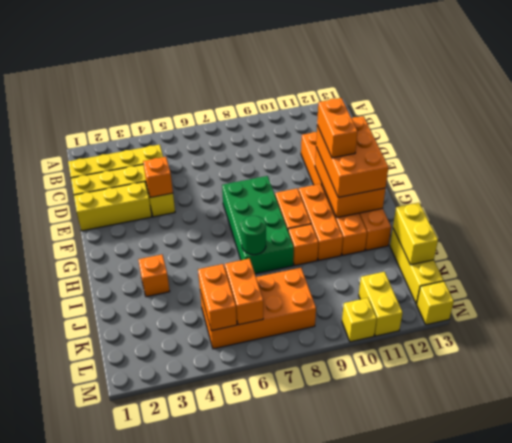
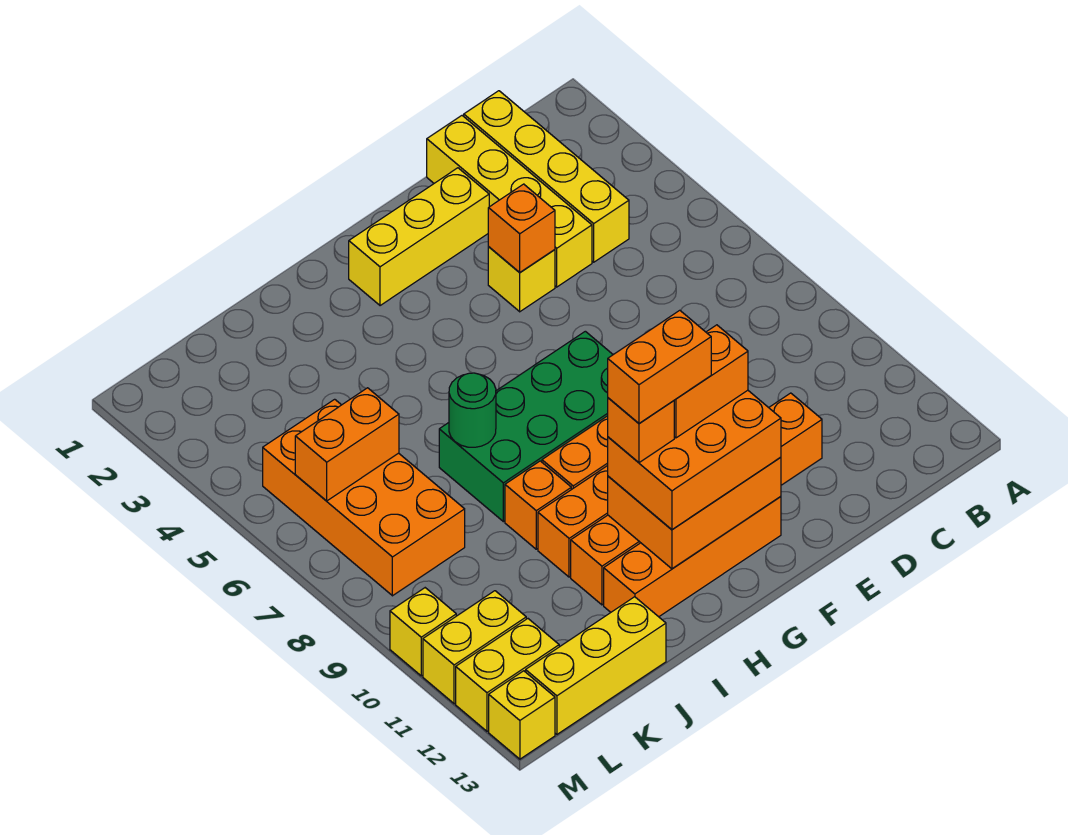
yellow 1x3 brick [74,182,152,231] -> yellow 1x3 brick turned to [349,168,489,306]
orange 1x1 brick [138,255,170,297] -> orange 1x1 brick moved to [608,398,674,463]
yellow 1x2 brick [393,203,438,265] -> yellow 1x2 brick moved to [456,619,559,731]
orange 1x2 brick [198,264,237,331] -> orange 1x2 brick moved to [608,310,711,423]

